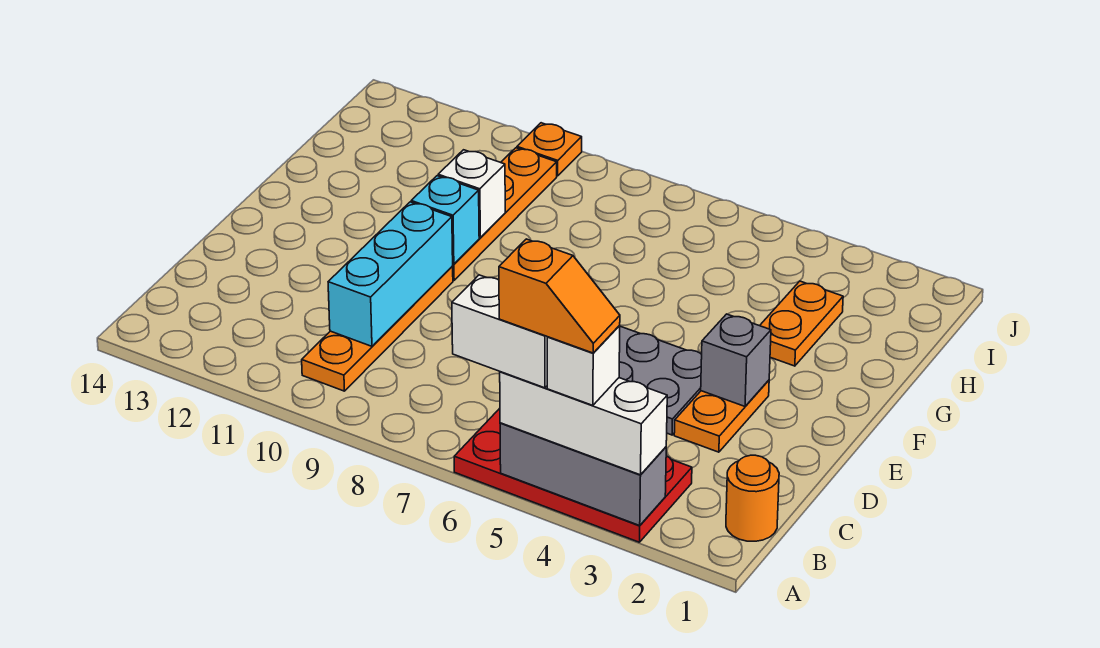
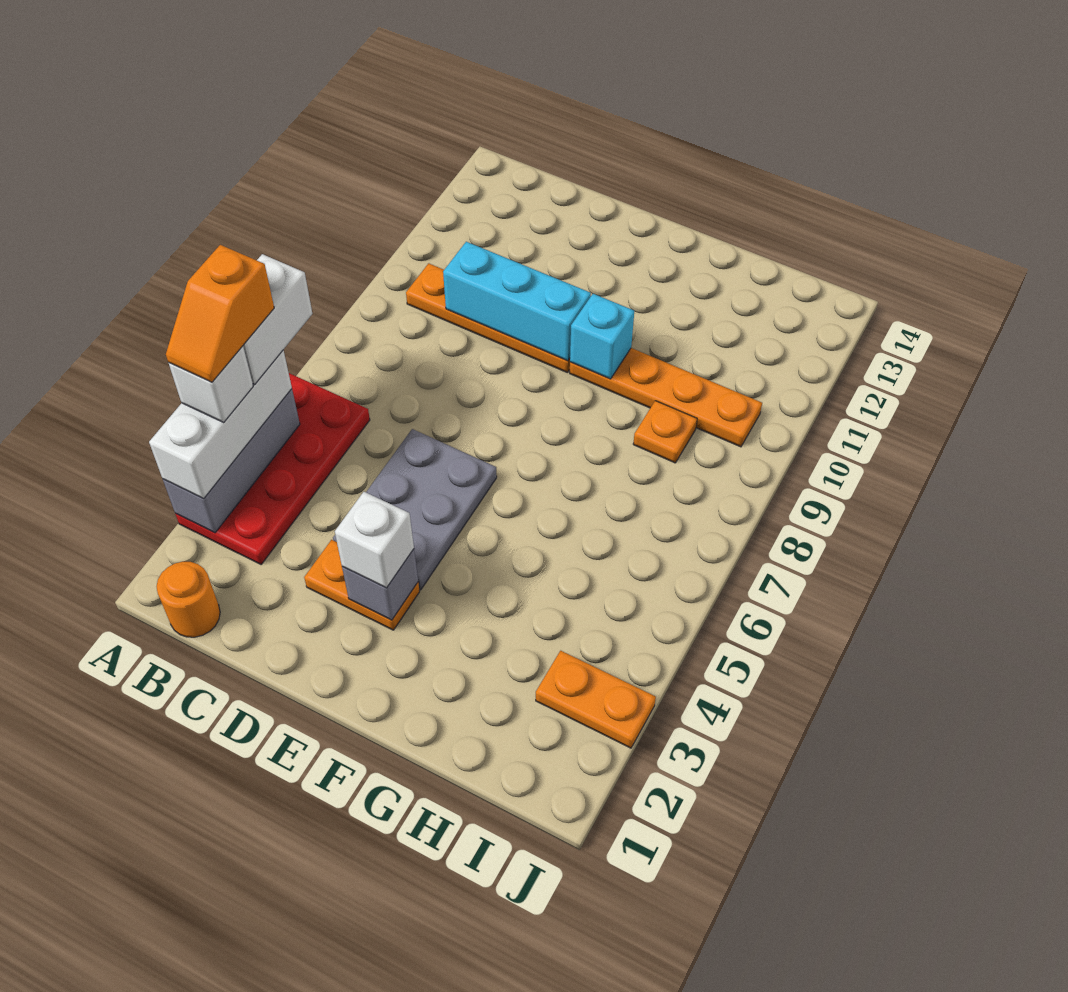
orange 1x2 plate [760,281,843,366] -> orange 1x2 plate moved to [536,651,656,748]
white 1x1 brick [438,150,505,237] -> white 1x1 brick moved to [335,492,414,588]
orange 1x1 plate [517,123,582,176] -> orange 1x1 plate moved to [633,401,697,463]

